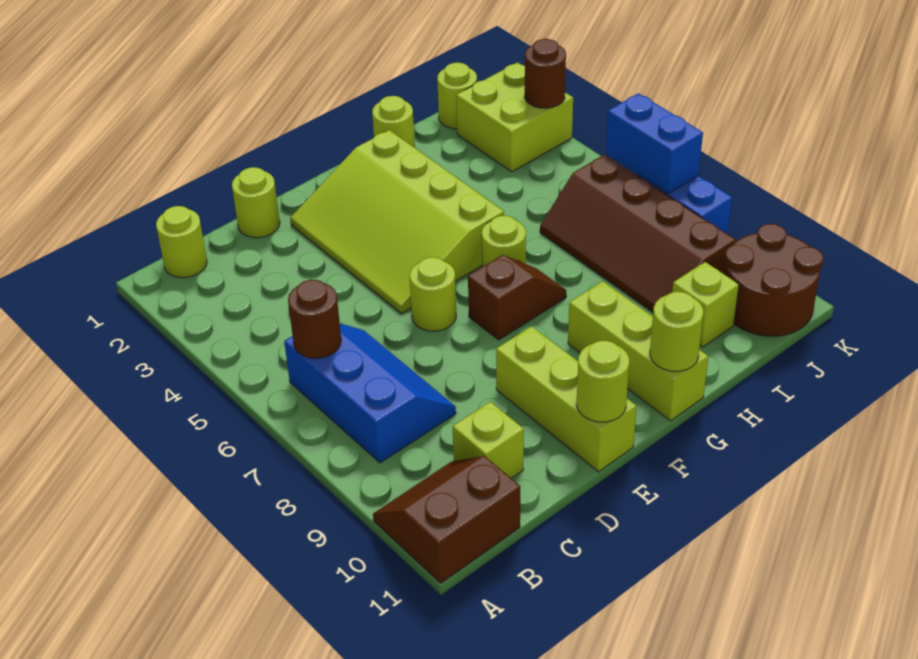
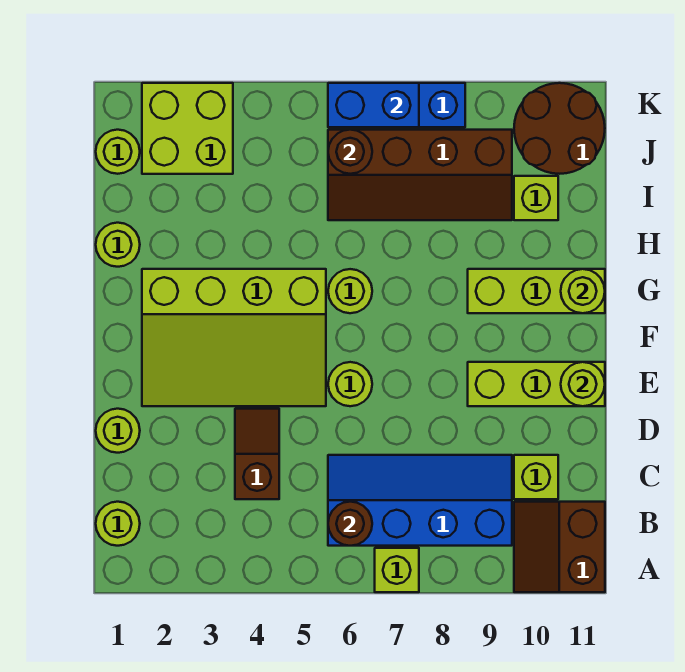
none -> lime 1x1 brick [375,548,419,592]
blue 2x3 slope [284,323,456,463] -> blue 2x4 slope [328,455,512,546]
brown 1x2 slope [468,255,566,340] -> brown 1x2 slope moved to [235,409,279,499]
brown 1x1 round brick [525,39,566,108] -> brown 1x1 round brick moved to [328,130,372,174]

